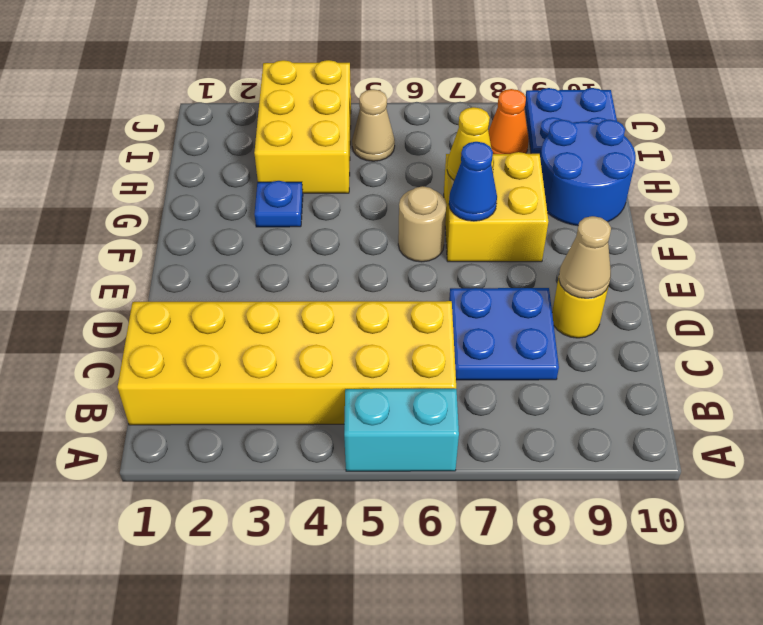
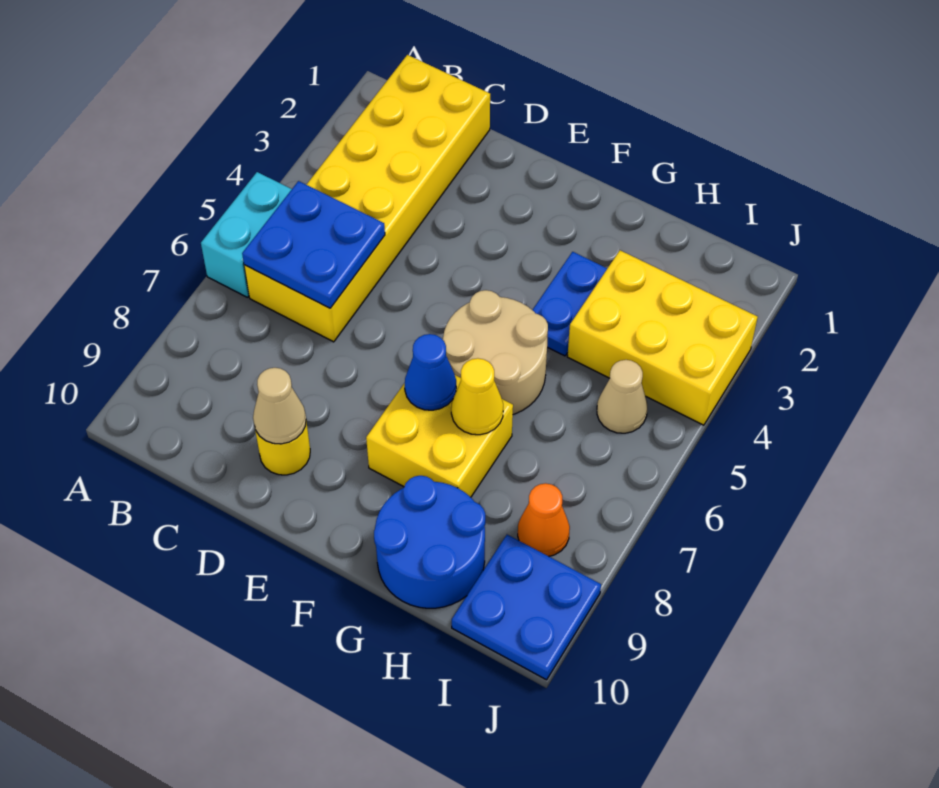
blue 2x2 plate [449,288,559,380] -> blue 2x2 plate moved to [242,181,385,308]
tan 1x1 round brick [398,186,446,262] -> tan 2x2 round brick [443,290,548,414]
blue 1x1 plate [254,181,303,227] -> blue 1x2 plate [533,252,607,356]

